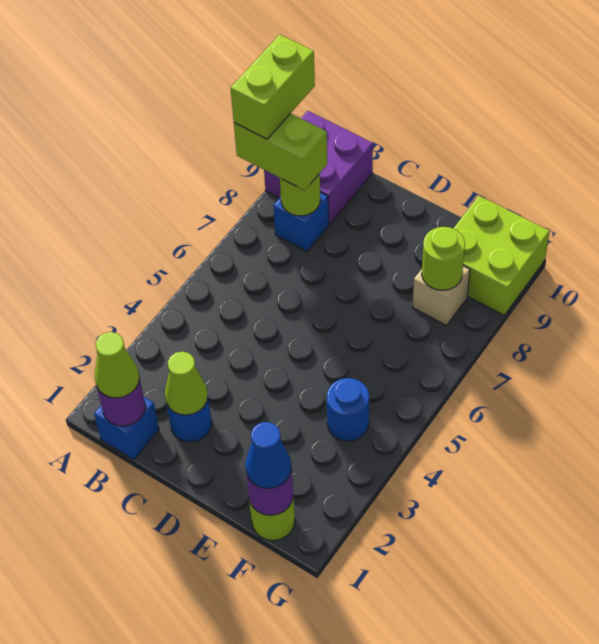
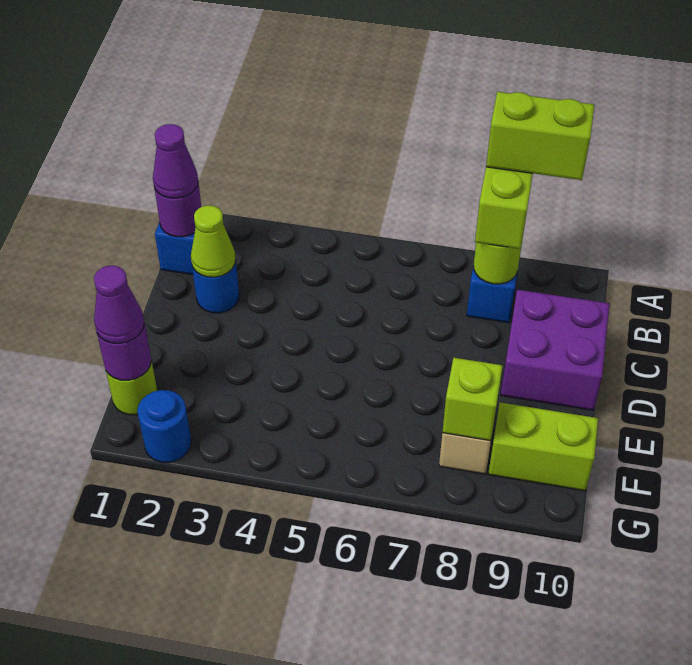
purple 2x2 brick [264,111,373,224] -> purple 2x2 brick moved to [501,290,609,410]
lime 1x1 cone [95,332,140,398] -> purple 1x1 cone [153,124,198,198]
blue 1x1 cone [245,422,291,489] -> purple 1x1 cone [94,266,144,343]
blue 1x1 round brick [327,378,369,441] -> blue 1x1 round brick moved to [137,390,191,463]
lime 1x1 round brick [422,227,465,290] -> lime 1x1 brick [442,358,503,441]
lime 2x2 brick [453,196,550,315] -> lime 1x2 brick [488,402,598,491]

